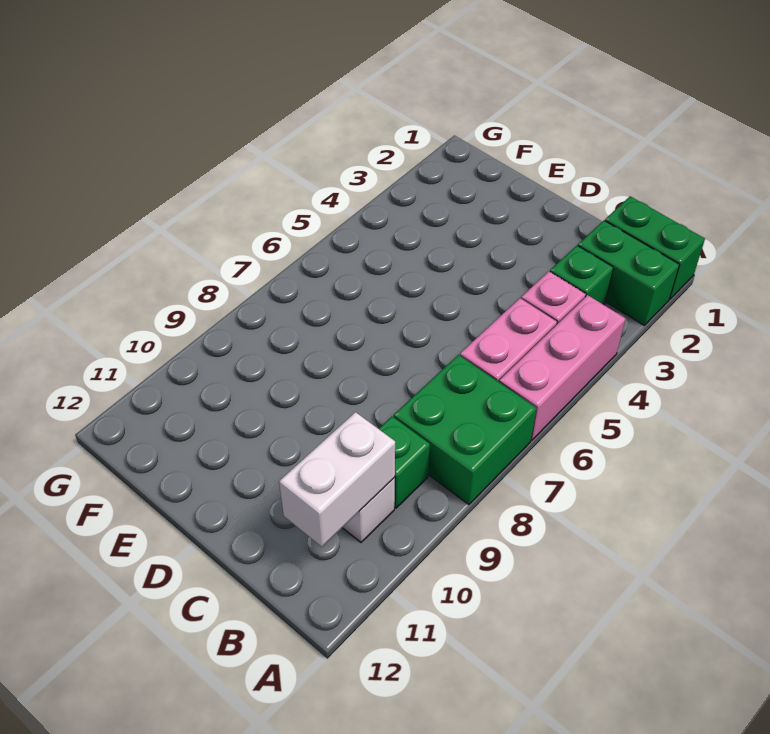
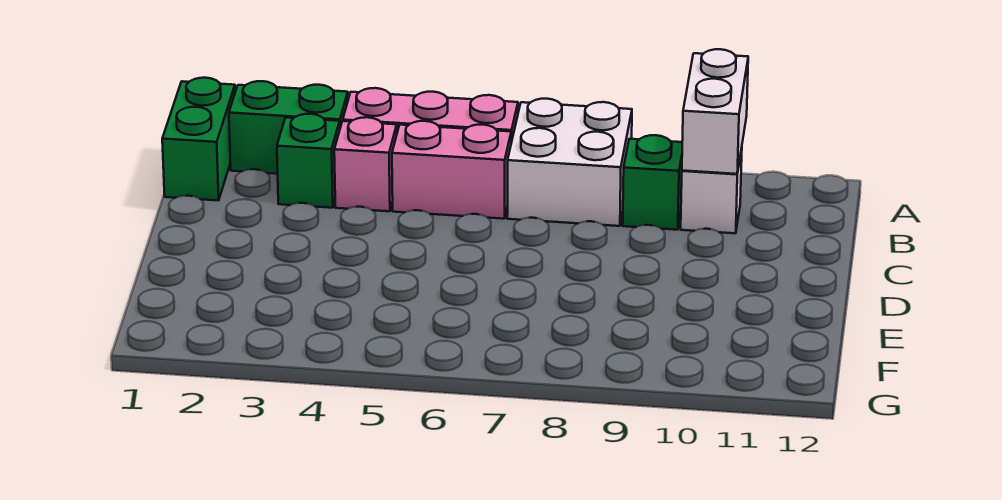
green 1x2 brick [578,221,679,325] -> green 1x2 brick turned to [229,81,348,174]
green 2x2 brick [394,355,536,505] -> white 2x2 brick [507,99,632,226]
white 1x2 brick [279,412,395,547] -> white 1x2 brick turned to [682,49,748,174]

